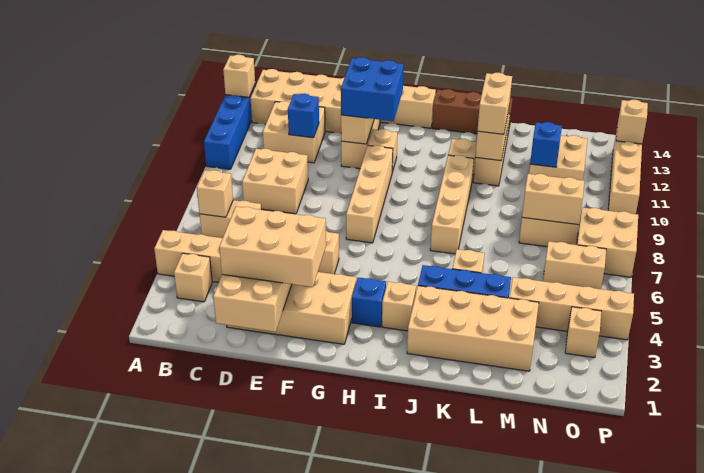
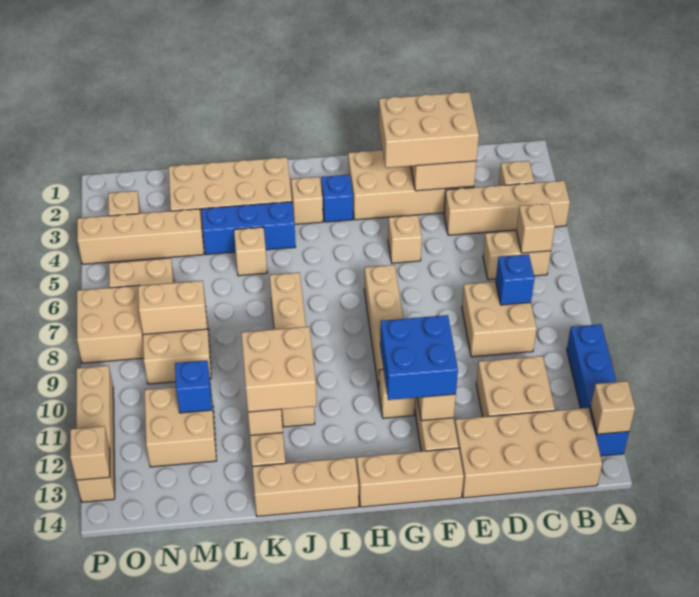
blue 1x1 brick [288,93,319,138] -> blue 1x1 brick moved to [496,254,534,305]
brown 1x3 brick [432,89,513,134] -> tan 1x3 brick [252,457,359,516]
tan 1x2 brick [478,73,512,134] -> tan 2x2 brick [241,327,316,412]

